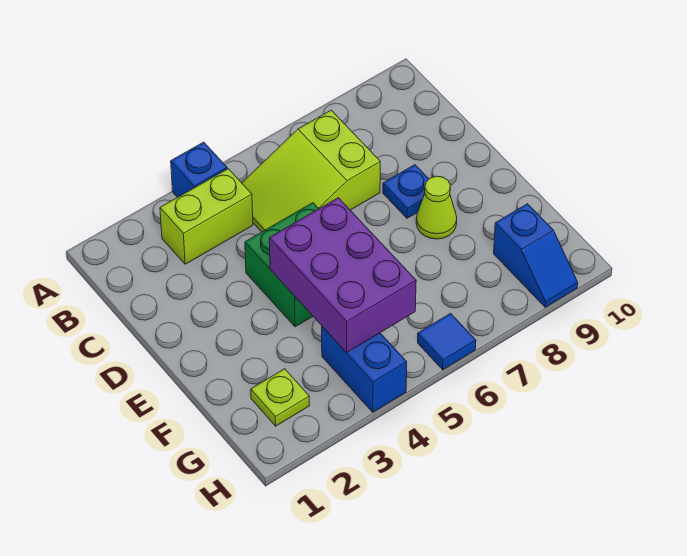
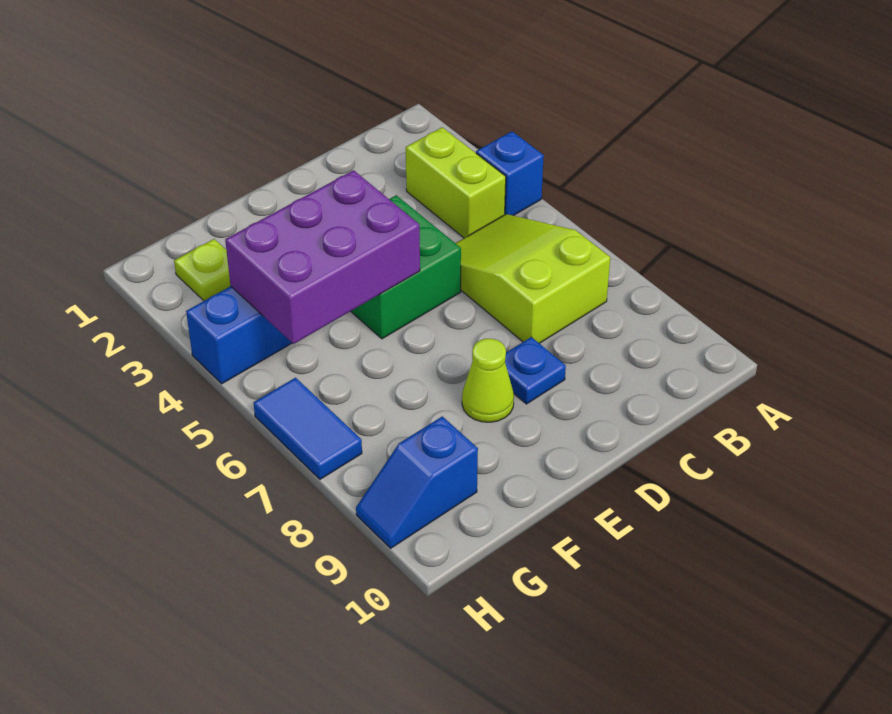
blue 1x1 tile [418,313,476,370] -> blue 1x2 tile [254,378,362,479]

